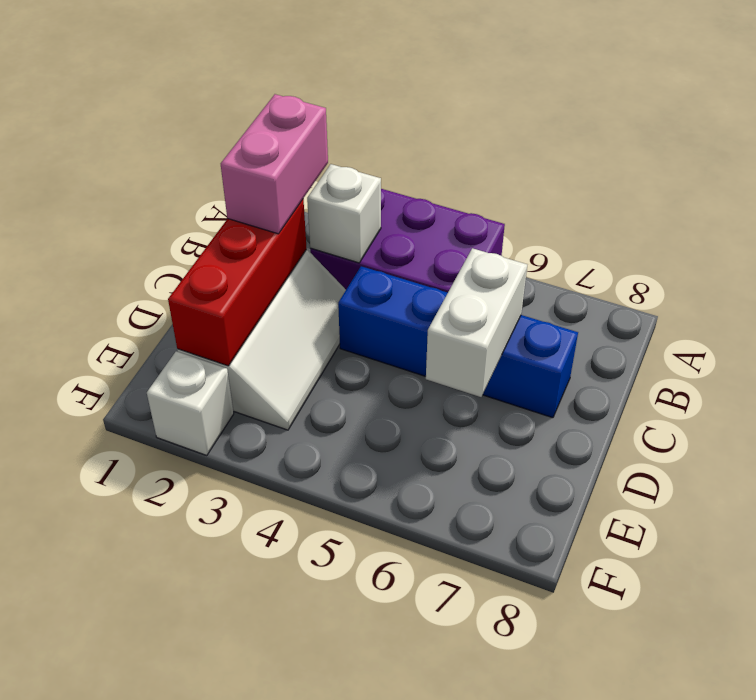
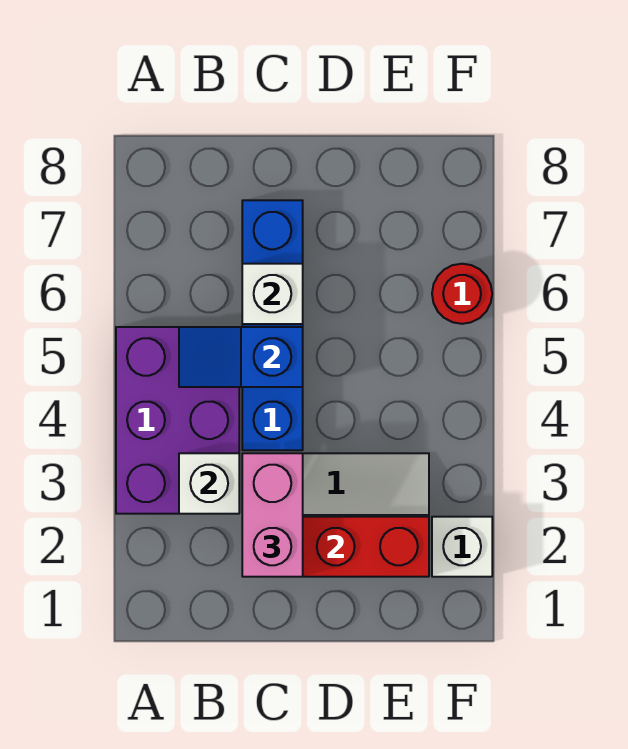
pink 1x2 brick [221,94,328,234] -> pink 1x2 brick turned to [242,453,303,577]
none -> blue 1x2 slope [179,327,303,387]
white 1x2 brick [426,248,527,397] -> white 1x1 brick [242,264,303,324]
none -> red 1x1 round brick [432,264,492,324]

